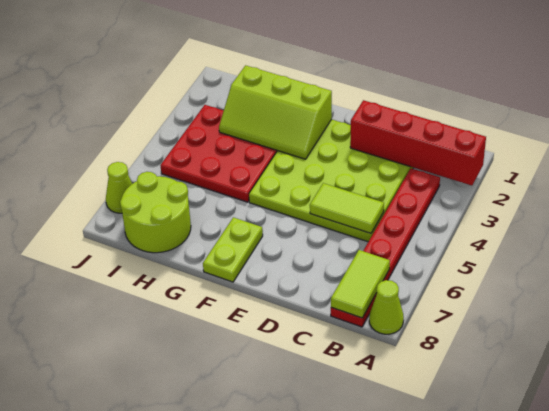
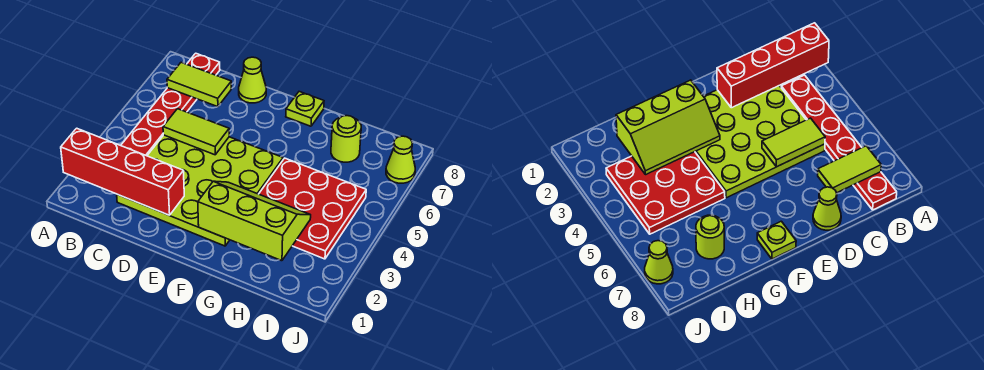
lime 1x1 cone [369,280,404,334] -> lime 1x1 cone moved to [239,57,266,103]
lime 1x2 tile [331,250,390,318] -> lime 1x2 tile turned to [167,62,231,107]
lime 1x2 plate [203,217,263,282] -> lime 1x1 plate [286,92,324,126]
lime 2x2 round brick [120,172,191,253] -> lime 1x1 round brick [331,116,361,162]

